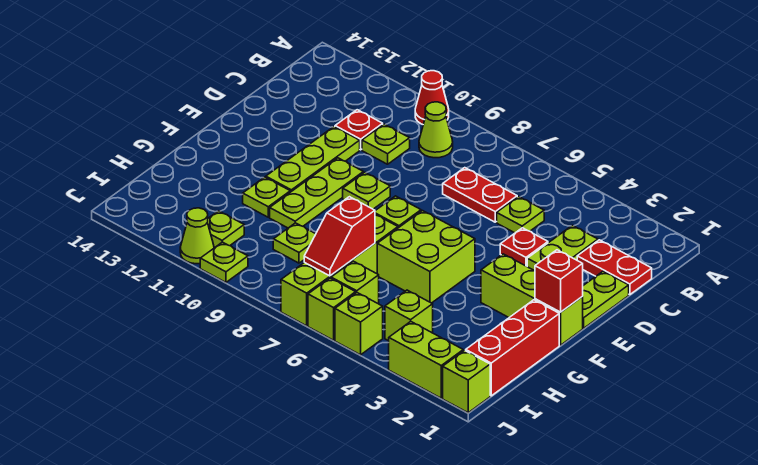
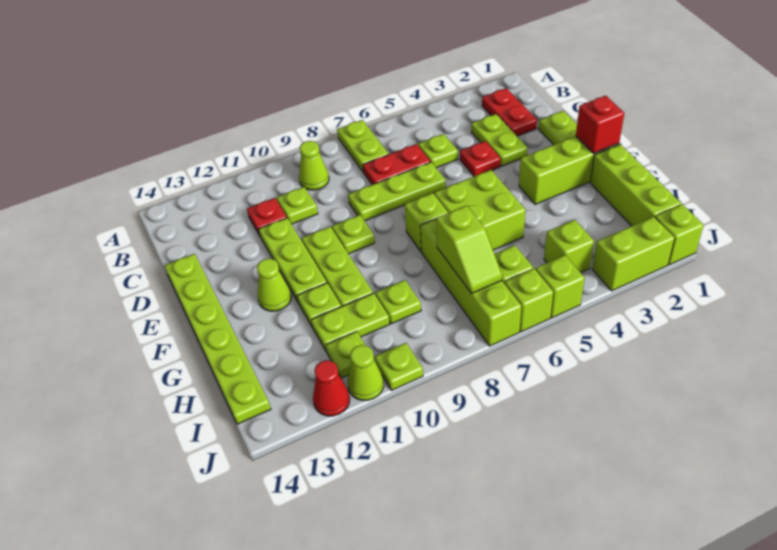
none -> lime 1x2 plate [337,120,389,172]
red 1x1 cone [415,71,449,124] -> red 1x1 cone moved to [313,360,350,416]
red 1x2 plate [577,240,652,295] -> red 1x2 plate turned to [482,88,537,136]
none -> lime 1x3 plate [348,162,446,221]
none -> lime 1x6 plate [164,254,271,424]
none -> lime 1x1 cone [257,259,291,311]
red 1x3 brick [466,300,559,396] -> lime 1x3 brick [590,144,681,226]
red 1x2 slope [304,197,375,276] -> lime 1x2 slope [436,206,502,293]
none -> lime 1x2 plate [311,293,390,352]

